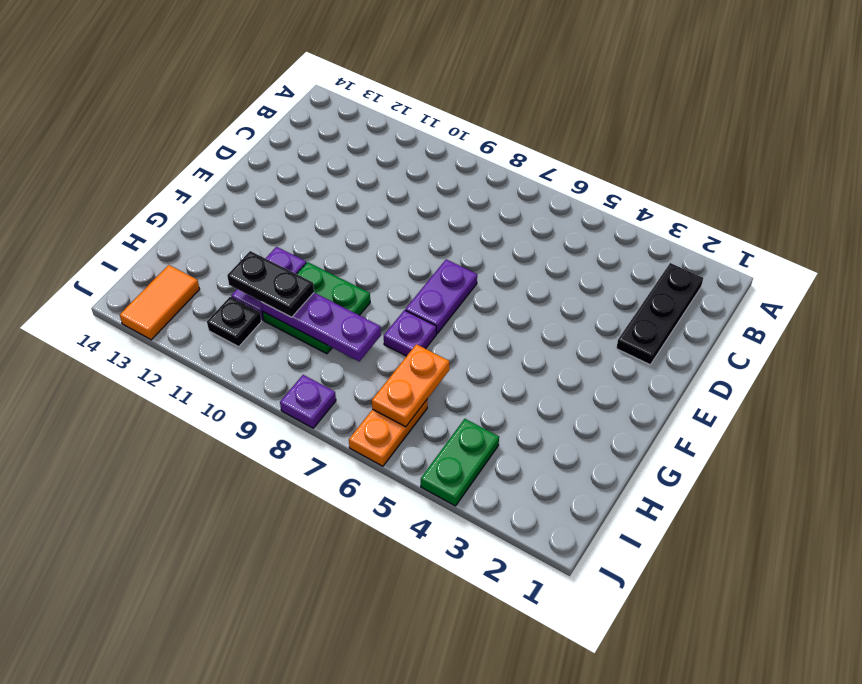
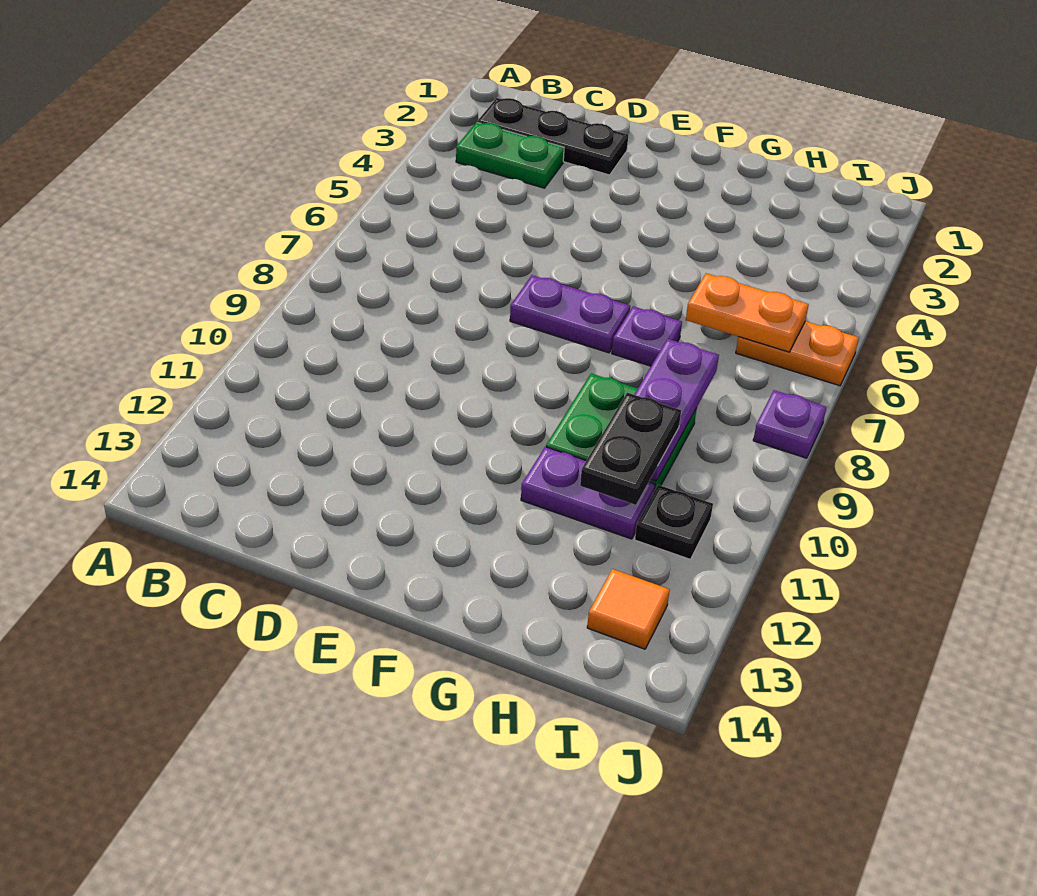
green 1x2 plate [421,419,499,506] -> green 1x2 plate moved to [456,122,564,188]
orange 1x2 tile [120,265,199,340] -> orange 1x1 tile [587,569,670,649]

